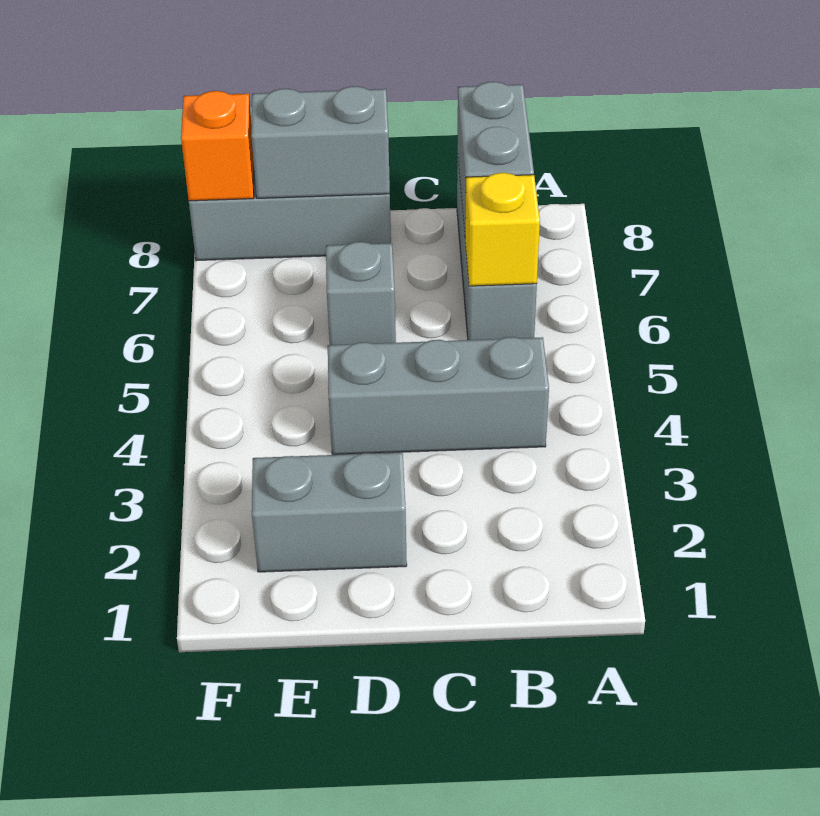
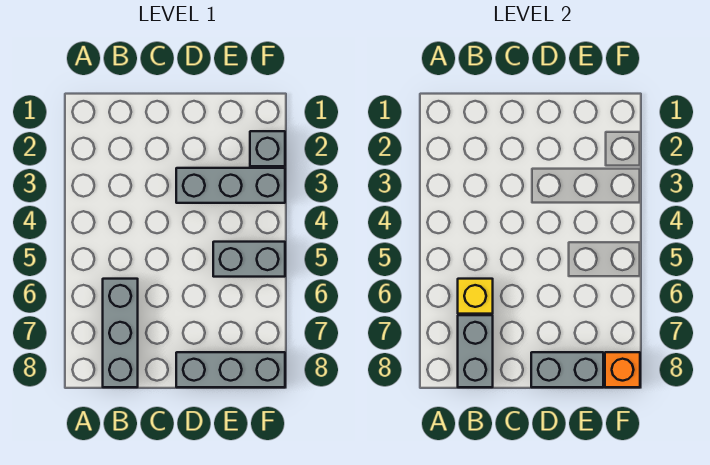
grey 1x3 brick [328,337,549,455] -> grey 1x3 brick moved to [176,168,285,203]
grey 1x2 brick [252,452,407,572] -> grey 1x2 brick moved to [213,242,285,277]
grey 1x1 brick [326,242,396,345] -> grey 1x1 brick moved to [250,131,285,166]

